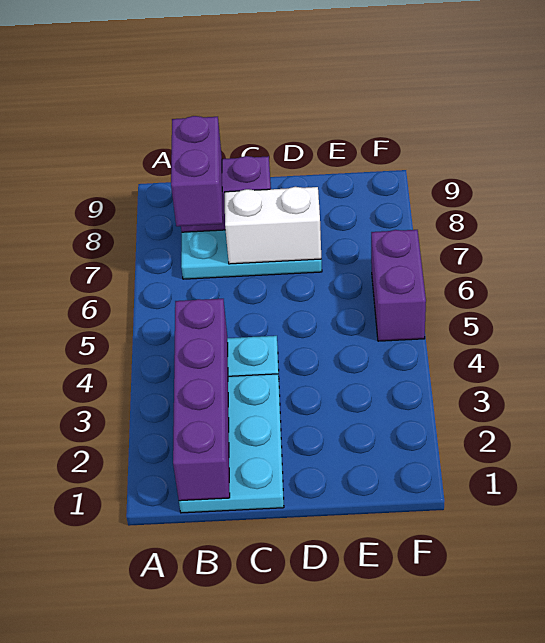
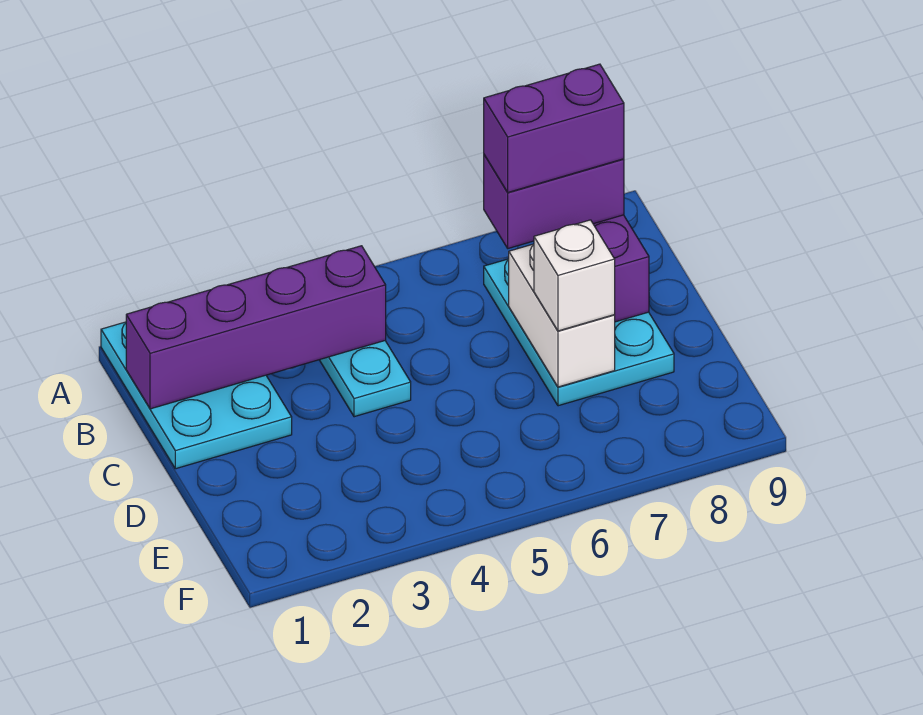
cyan 2x3 plate [179,374,284,513] -> cyan 2x3 plate turned to [101,322,292,469]
none -> white 1x1 brick [534,220,615,331]
purple 1x2 brick [371,230,426,341] -> purple 1x2 brick moved to [484,64,624,192]

